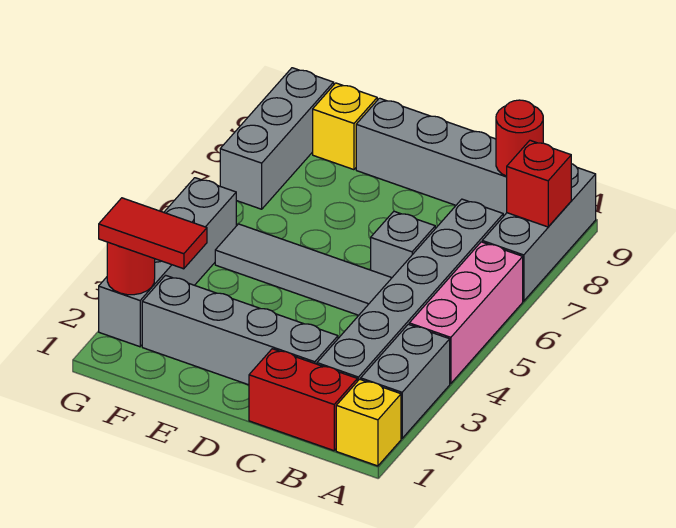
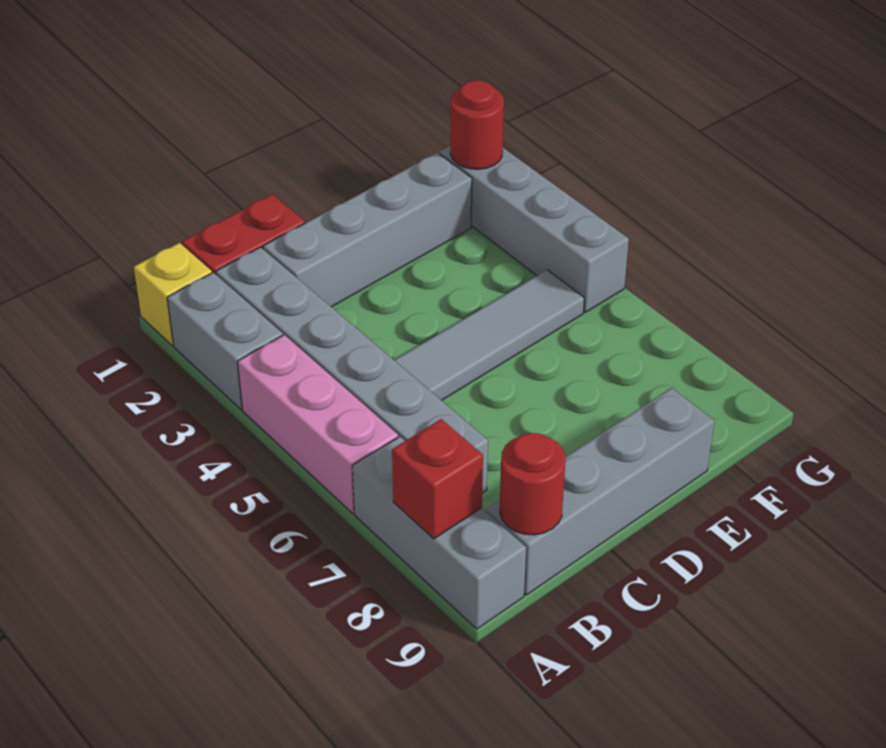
grey 1x1 brick [371,211,435,278] -> none
red 1x2 tile [99,198,207,269] -> none
yellow 1x1 brick [313,83,377,170] -> none
grey 1x3 brick [220,68,334,209] -> none

